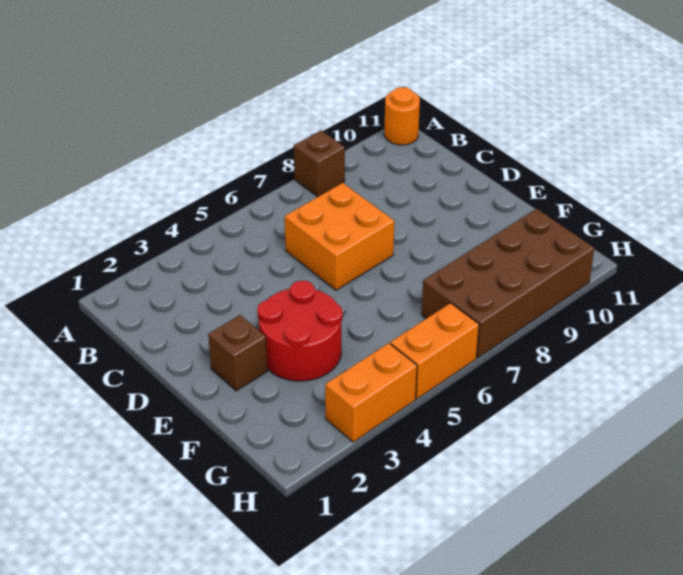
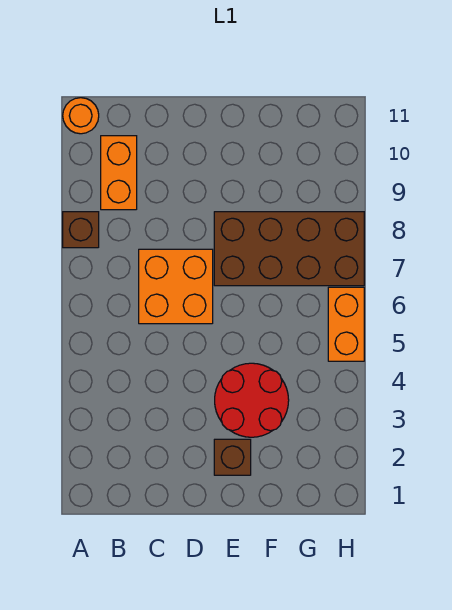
brown 2x4 brick [422,209,594,358] -> brown 2x4 brick turned to [214,212,364,286]
orange 1x2 brick [325,343,417,442] -> orange 1x2 brick moved to [101,136,137,210]

